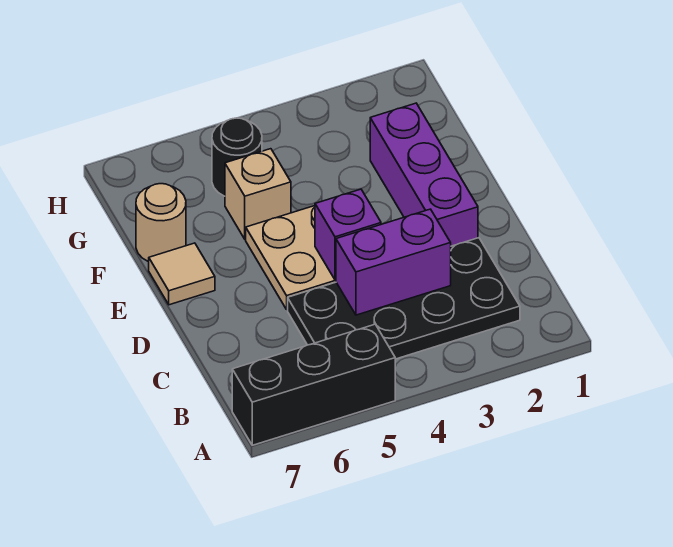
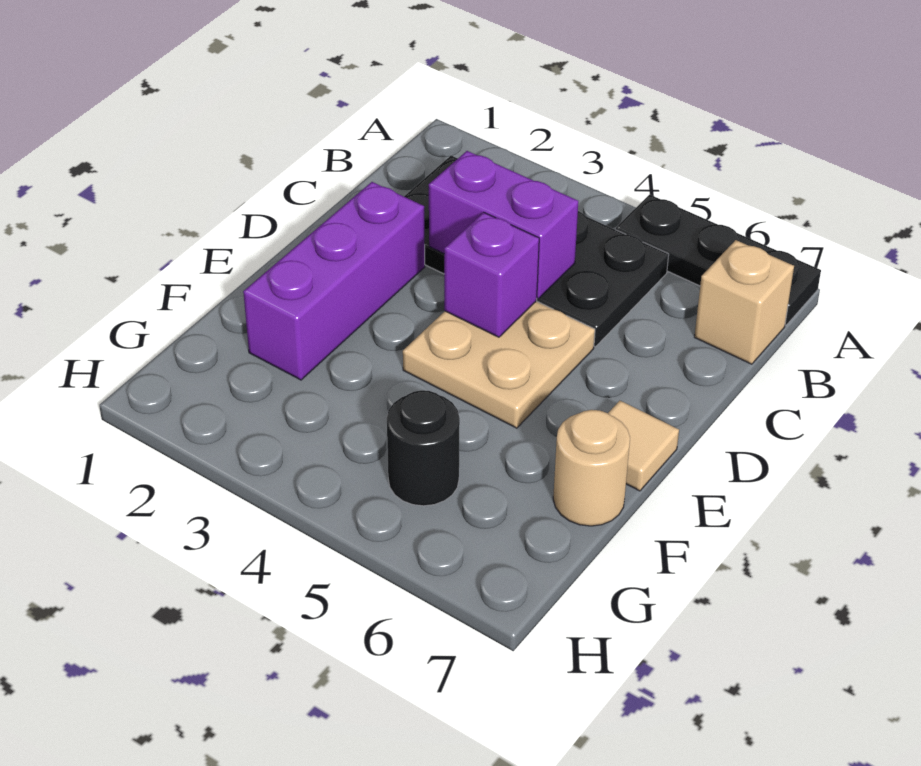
black 1x3 brick [232,324,395,445] -> black 1x3 plate [616,195,821,325]
tan 1x1 brick [225,149,291,239] -> tan 1x1 brick moved to [694,240,794,364]

